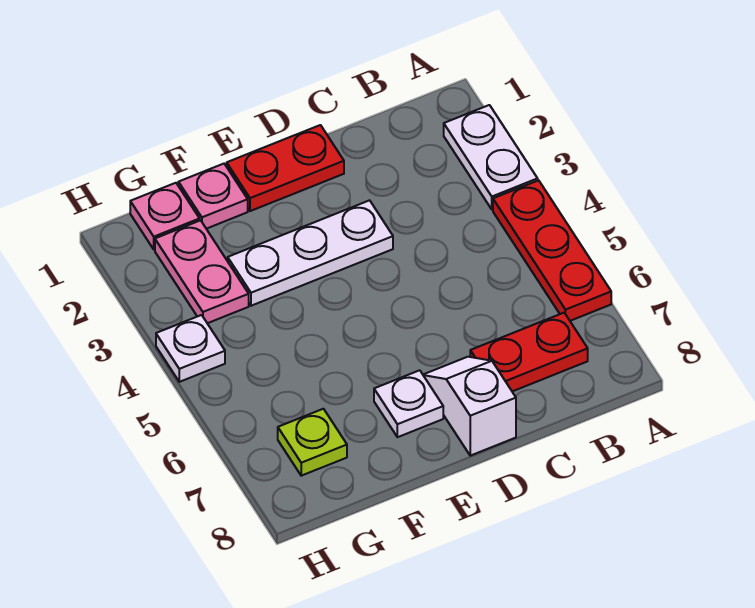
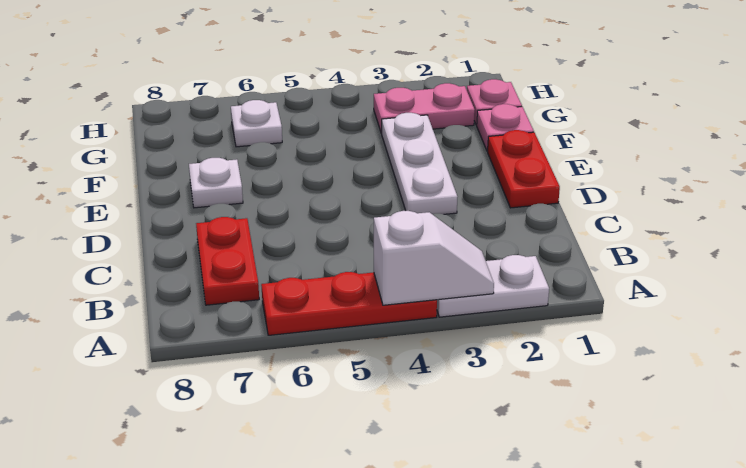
white 1x2 slope [423,357,516,456] -> white 1x2 slope moved to [374,211,494,305]
lime 1x1 plate [278,409,347,476] -> none
white 1x1 plate [156,315,225,382] -> white 1x1 plate moved to [231,100,282,147]

